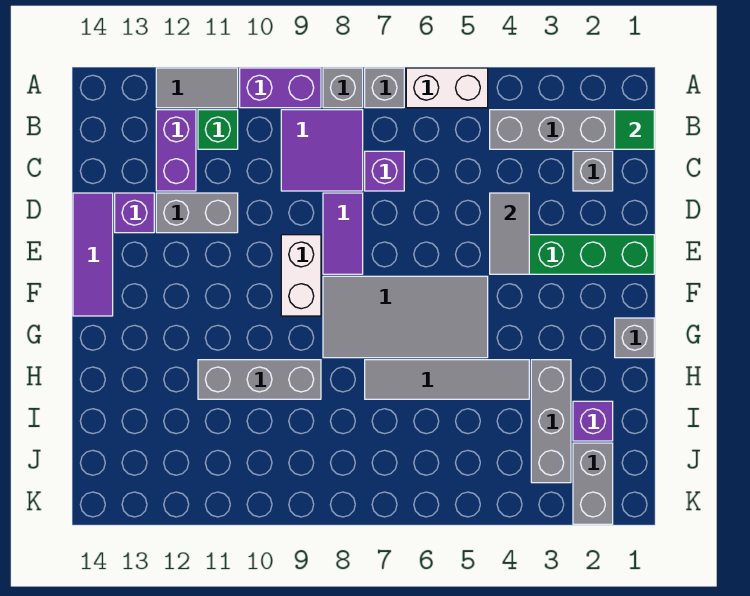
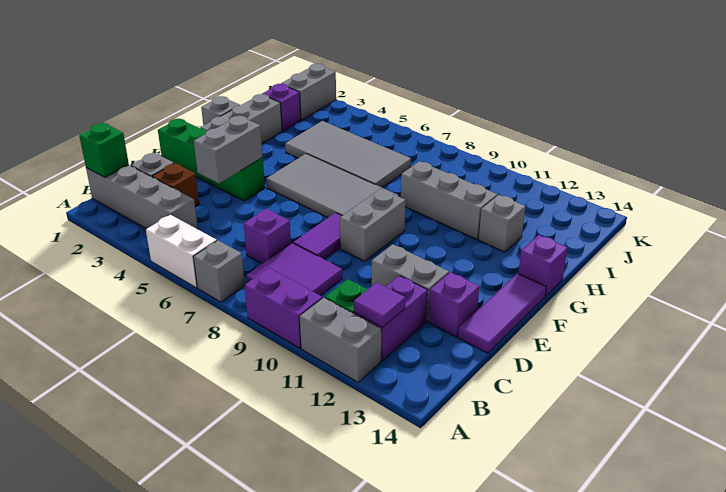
grey 1x1 brick [323,68,363,108] -> grey 1x1 brick moved to [479,195,526,252]
grey 1x2 tile [156,68,238,108] -> grey 1x2 brick [300,298,382,382]
green 1x1 tile [615,110,654,149] -> green 1x1 brick [79,123,129,178]
none -> purple 1x1 tile [354,283,405,327]
none -> brown 1x1 brick [152,163,199,207]
grey 1x2 tile [490,193,529,274] -> grey 1x2 brick [194,116,263,183]
white 1x2 brick [281,235,321,316] -> grey 1x2 brick [340,189,405,261]
none -> purple 1x1 brick [518,235,568,296]
grey 1x3 brick [531,360,571,483] -> grey 1x3 brick moved to [200,94,282,143]
grey 1x4 tile [365,360,529,399] -> grey 2x4 tile [285,121,411,188]

